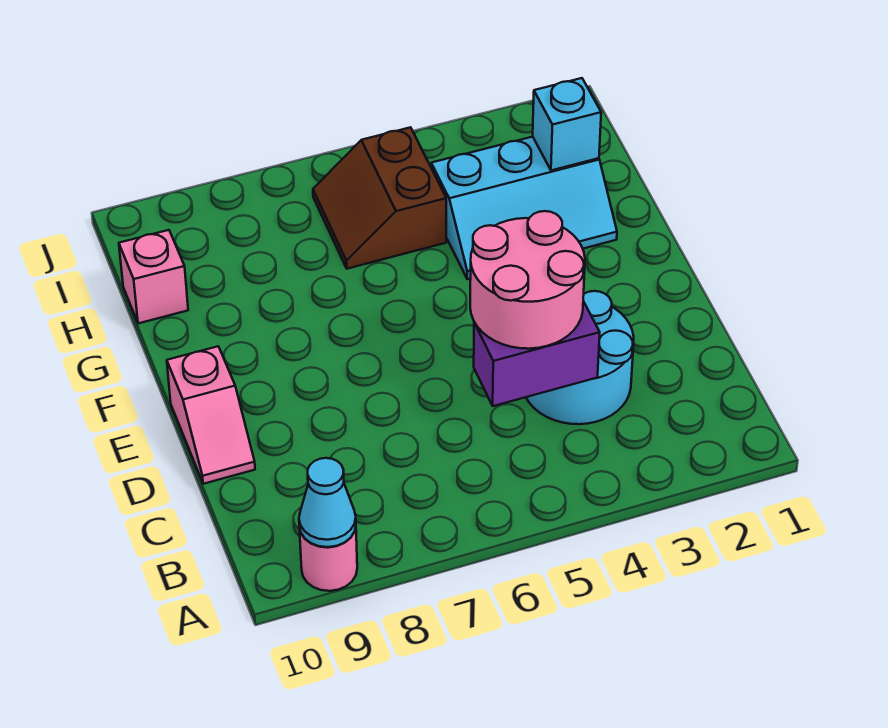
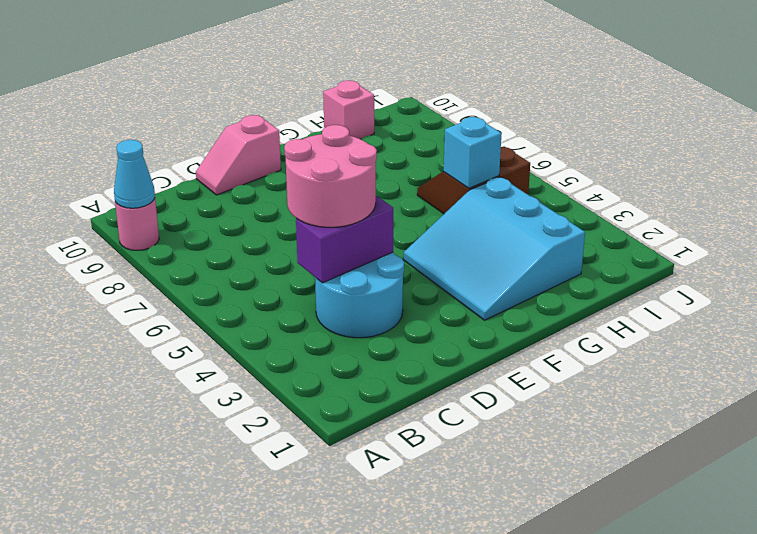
purple 1x2 brick [474,301,600,406] -> purple 1x2 brick turned to [296,196,393,283]
cyan 2x3 slope [431,137,617,279] -> cyan 3x3 slope [403,177,585,320]
cyan 1x1 brick [533,78,601,170] -> cyan 1x1 brick moved to [444,117,501,188]

